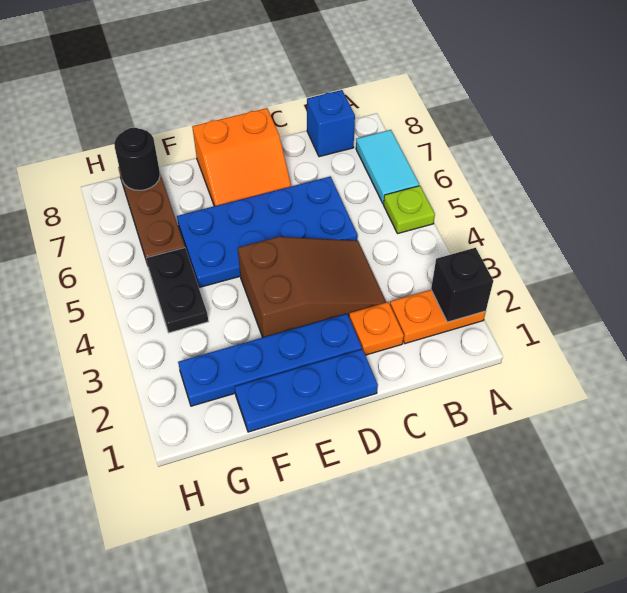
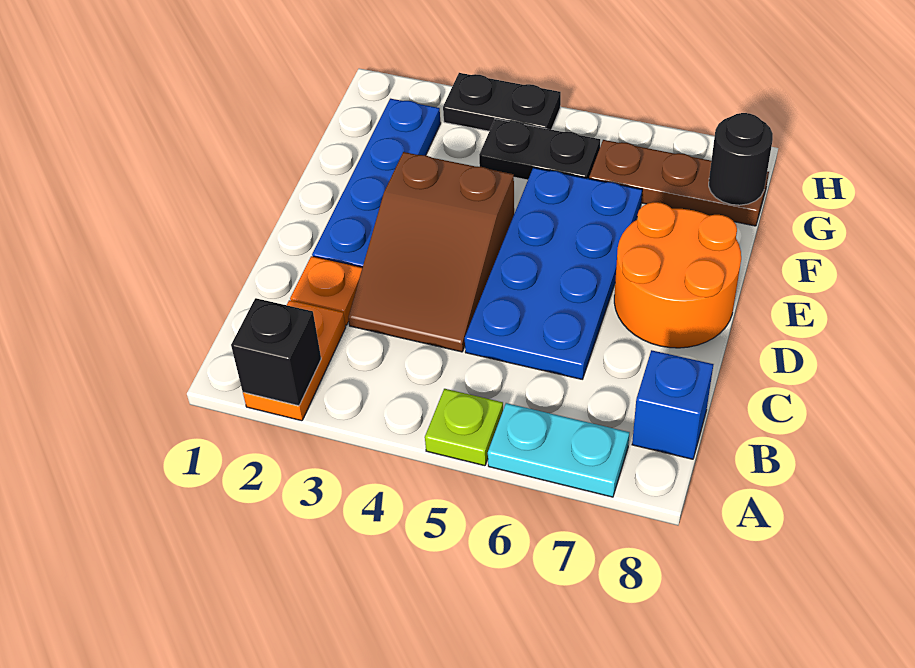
cyan 1x2 tile [356,130,419,204] -> cyan 1x2 plate [488,403,630,497]
blue 1x3 plate [235,349,378,432] -> none
orange 2x2 slope [192,108,291,206] -> orange 2x2 round brick [614,202,741,348]
none -> black 1x2 plate [443,73,561,131]

